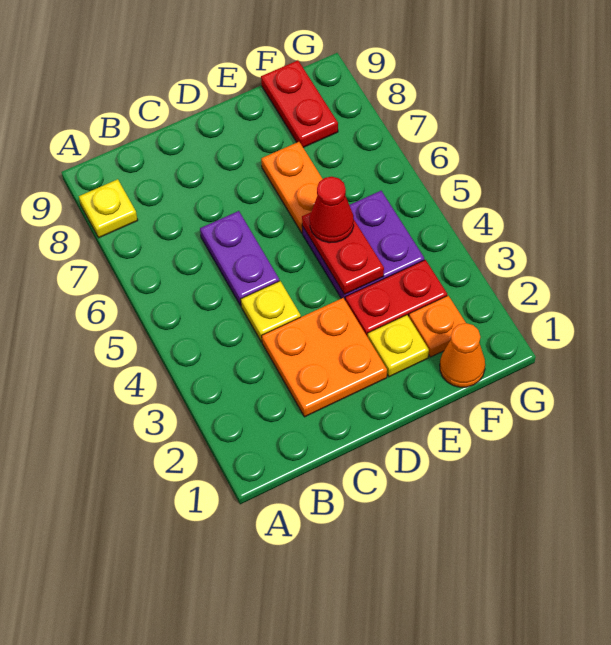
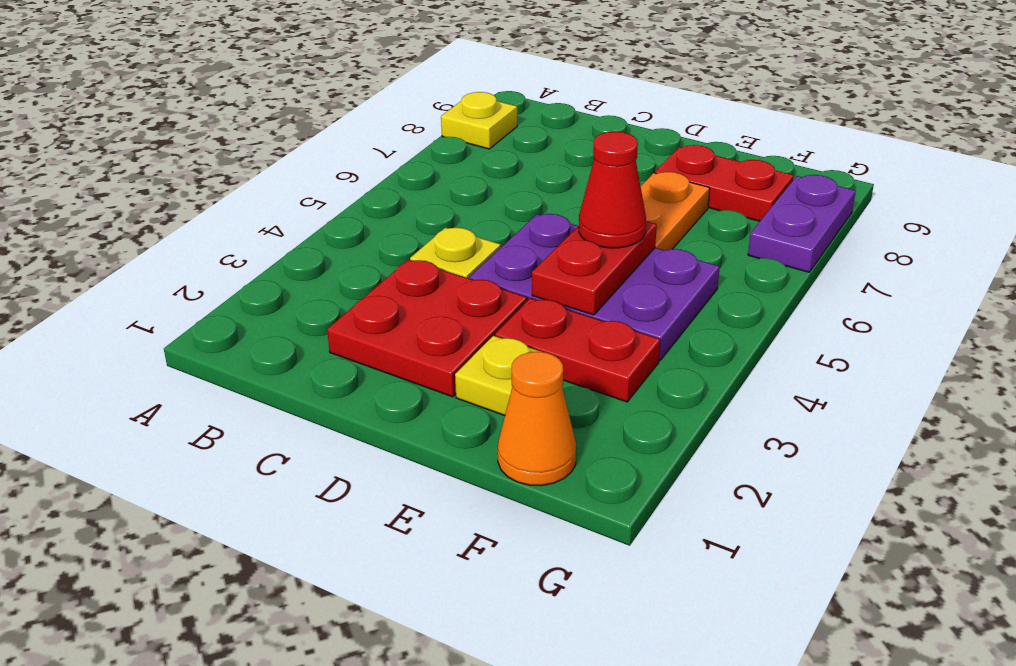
orange 2x2 plate [262,298,387,417] -> red 2x2 plate [327,260,527,397]
purple 1x2 plate [200,211,279,306] -> purple 1x2 plate moved to [748,175,856,272]
purple 2x2 plate [302,191,424,299] -> purple 2x3 plate [470,214,720,361]
orange 1x1 plate [409,296,466,357] -> none
red 1x2 plate [261,60,338,147] -> red 1x2 plate turned to [655,145,794,221]

